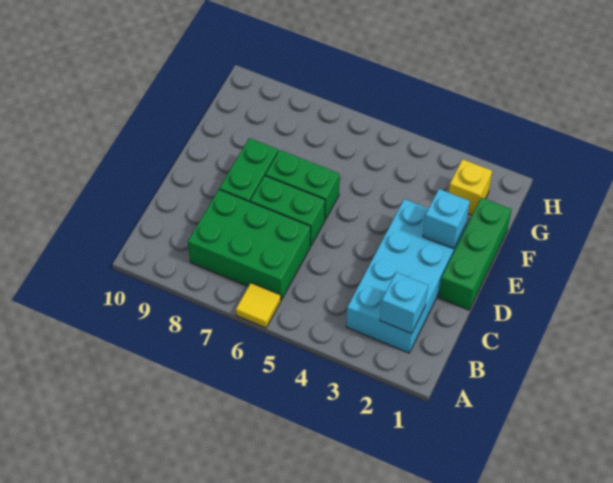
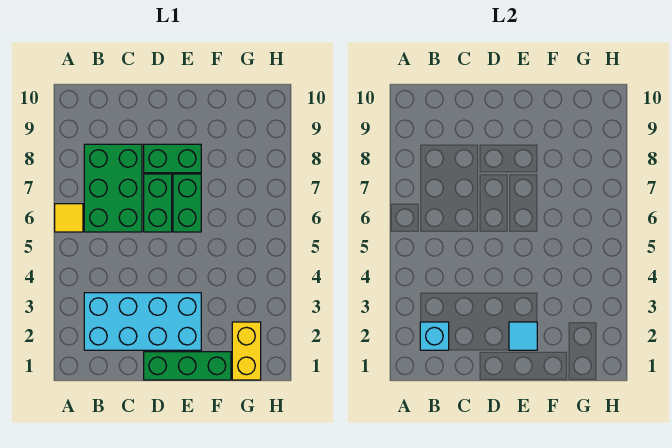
cyan 1x1 brick [423,189,470,249] -> cyan 1x1 tile [509,322,537,350]
yellow 1x1 brick [449,159,492,215] -> yellow 1x2 brick [232,322,261,380]

